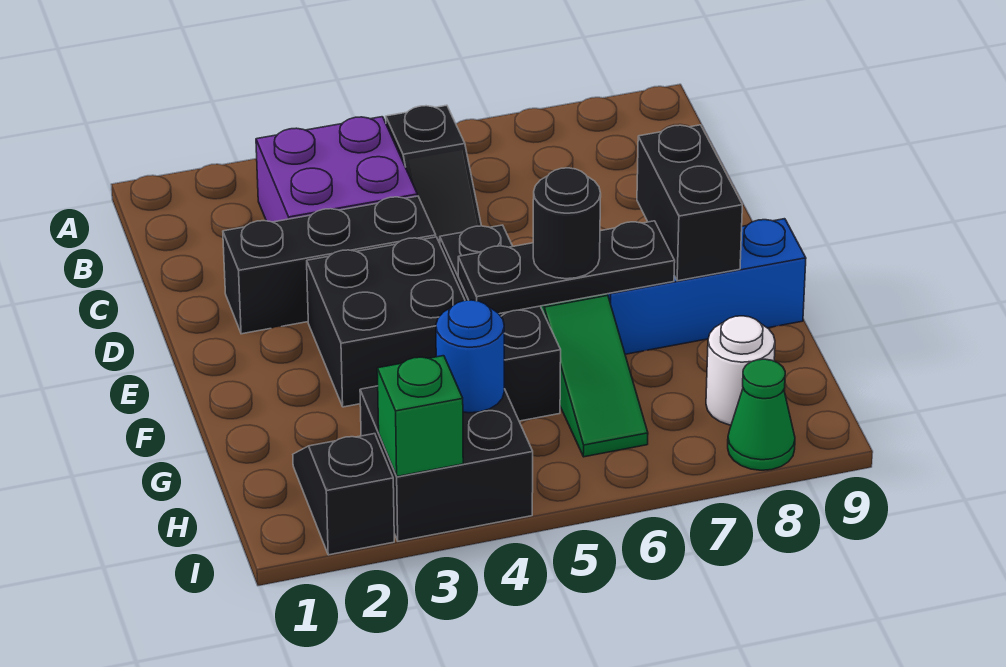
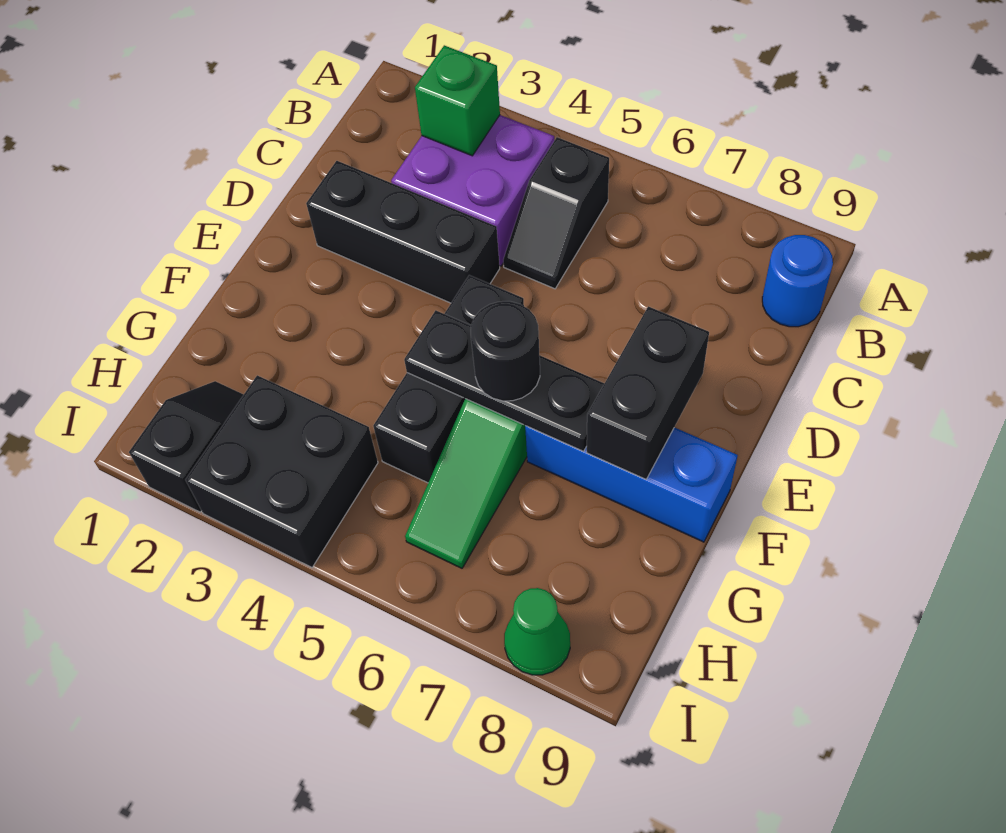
black 2x2 brick [307,237,465,407] -> none
blue 1x1 round brick [436,300,504,413] -> blue 1x1 round brick moved to [762,235,833,327]
white 1x1 round brick [706,316,775,425] -> none
green 1x1 brick [377,356,463,476] -> green 1x1 brick moved to [415,45,500,156]

